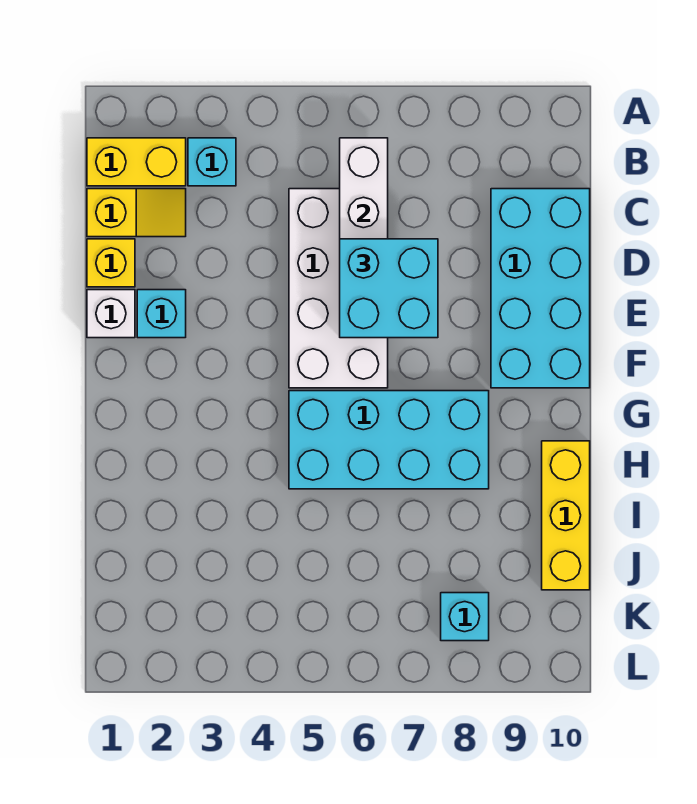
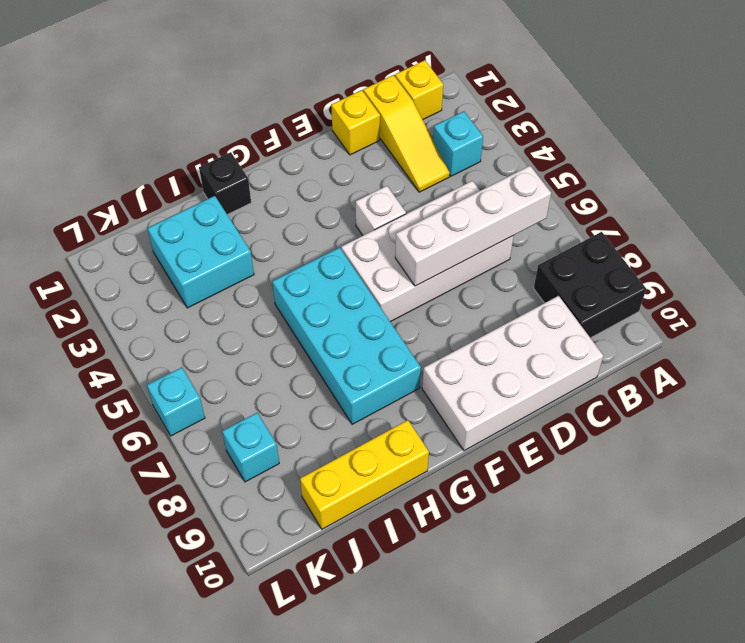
none -> black 2x2 brick [534,232,646,338]
yellow 1x2 brick [87,138,186,186] -> yellow 1x1 brick [395,60,443,120]
yellow 1x2 slope [87,189,186,237] -> yellow 1x3 slope [363,75,450,192]
cyan 2x4 brick [491,189,590,388] -> white 2x4 brick [422,296,603,451]
cyan 2x2 brick [340,239,438,338] -> cyan 2x2 brick moved to [147,196,254,308]
white 1x1 brick [87,290,135,338] -> white 1x1 brick moved to [356,186,406,235]
cyan 1x1 brick [137,290,186,338] -> cyan 1x1 brick moved to [147,367,205,436]
none -> black 1x1 brick [199,152,251,215]

